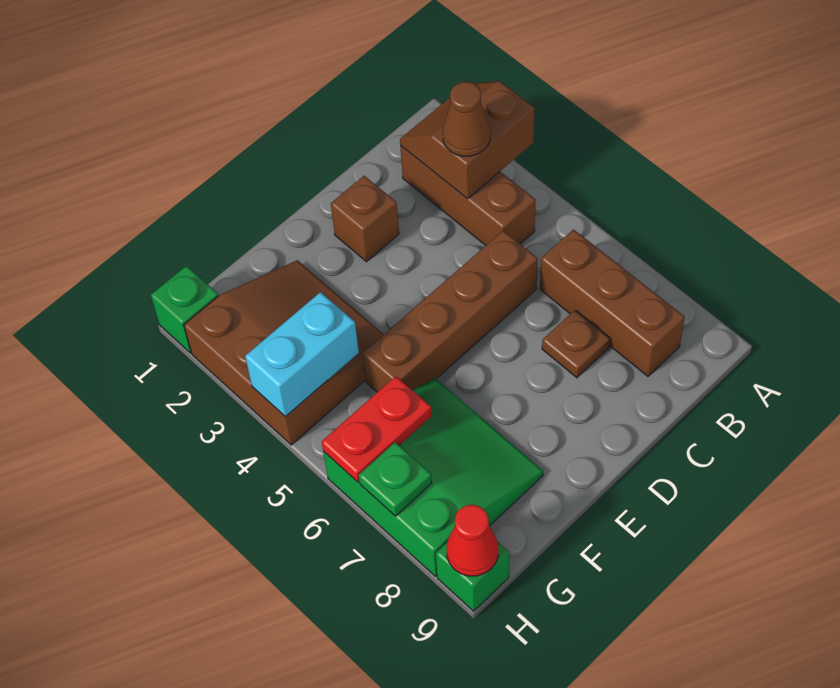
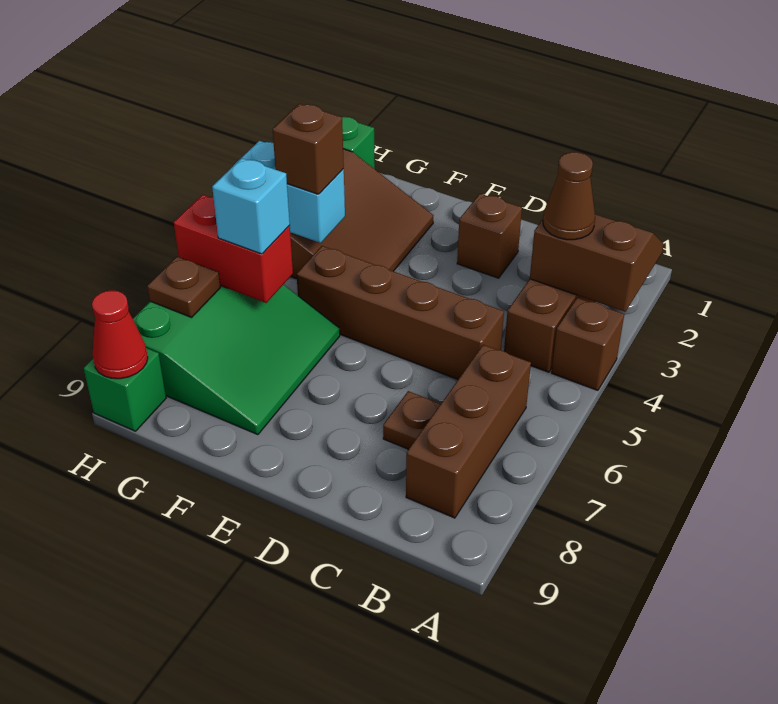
none -> brown 1x1 brick [551,298,624,390]
none -> brown 1x1 brick [273,104,344,194]
red 1x2 plate [322,376,432,482] -> red 1x2 brick [174,195,293,303]
none -> cyan 1x1 brick [212,158,290,254]
green 1x1 plate [359,442,432,516] -> brown 1x1 plate [147,257,220,317]

